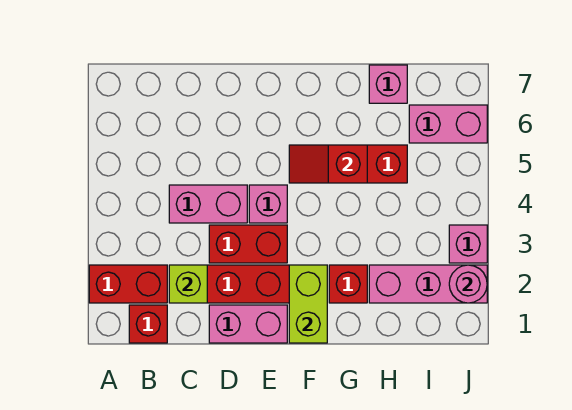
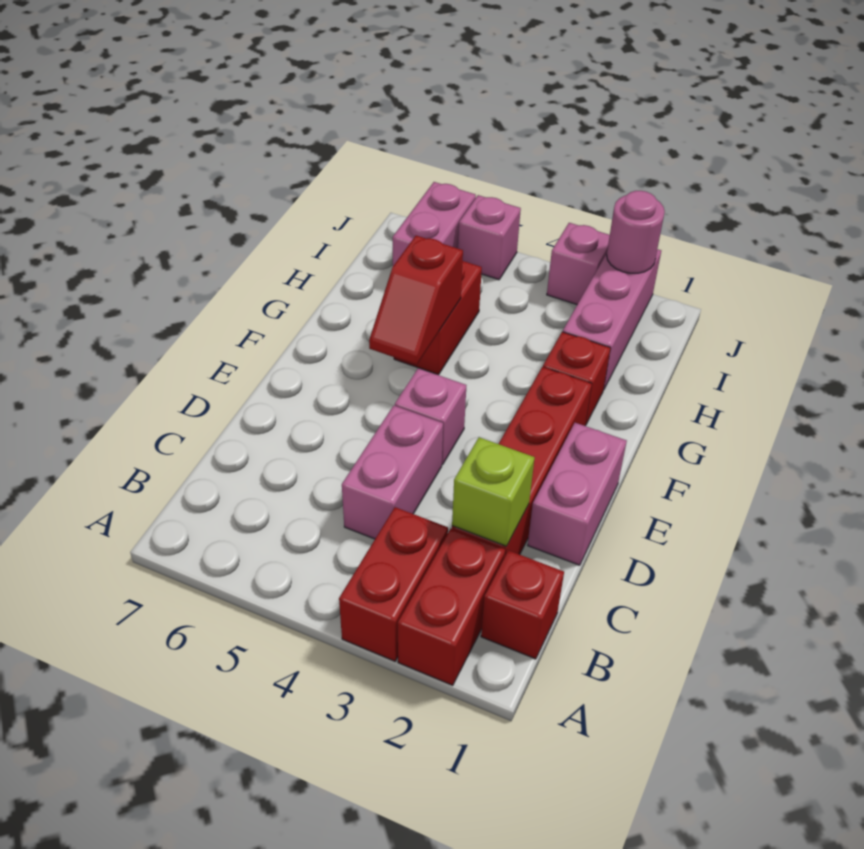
red 1x2 brick [209,225,287,263] -> red 1x2 brick moved to [339,507,448,661]
lime 1x2 brick [289,265,327,343] -> none
pink 1x1 brick [369,65,407,103] -> pink 1x1 brick moved to [458,195,521,280]

